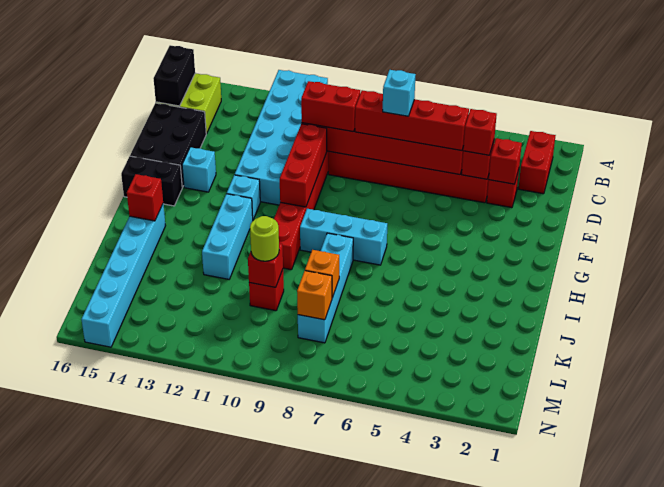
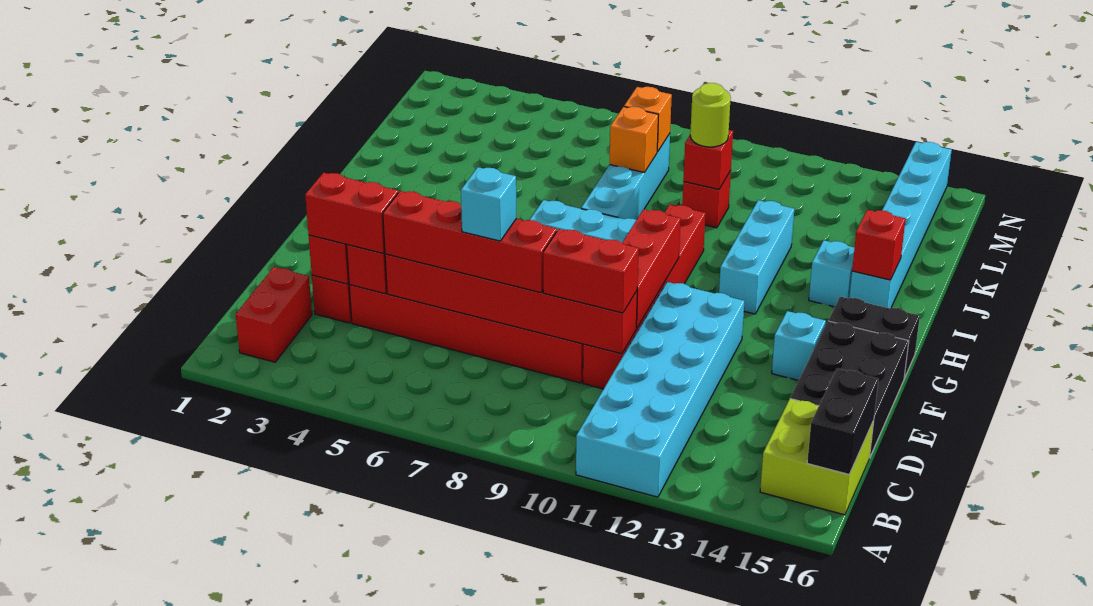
red 1x1 brick [463,109,497,155] -> red 1x2 brick [305,173,398,253]
cyan 1x1 brick [227,175,260,220] -> cyan 1x1 brick moved to [809,240,855,307]

